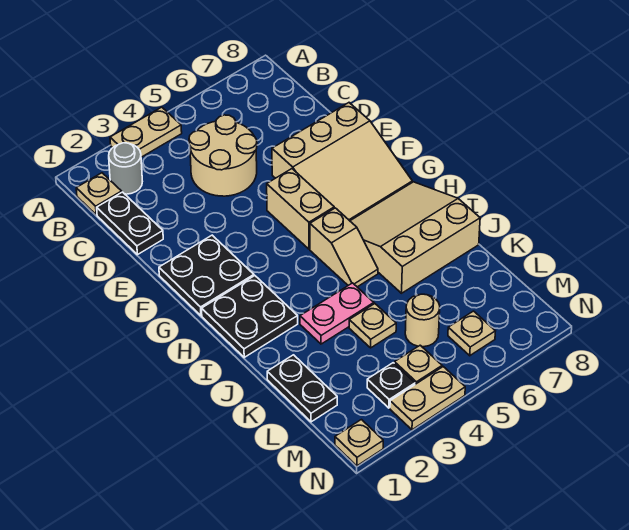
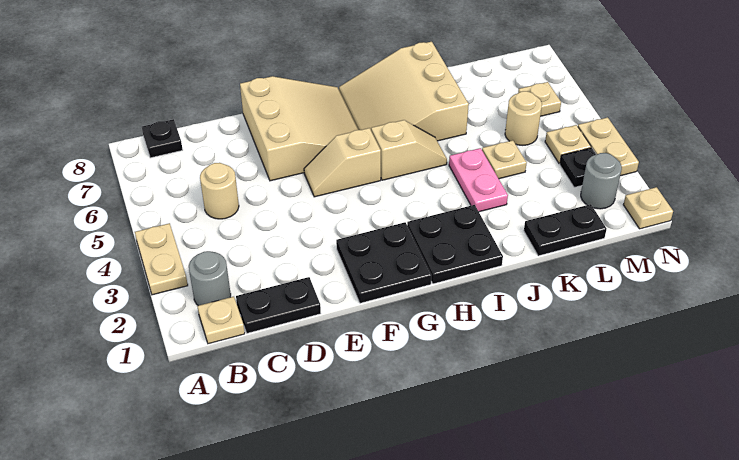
none -> black 1x1 plate [142,119,183,158]
tan 2x2 round brick [189,115,257,196] -> tan 1x1 round brick [200,163,239,219]
tan 1x2 brick [267,169,334,249] -> tan 1x2 slope [304,128,381,197]
none -> grey 1x1 round brick [581,153,622,209]

